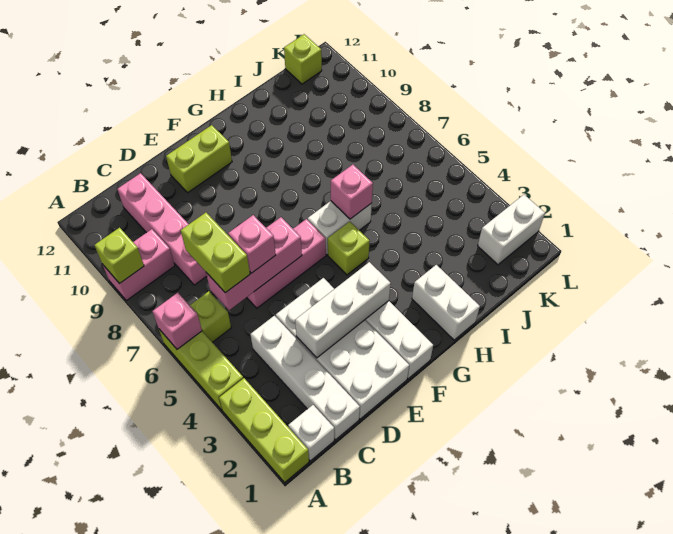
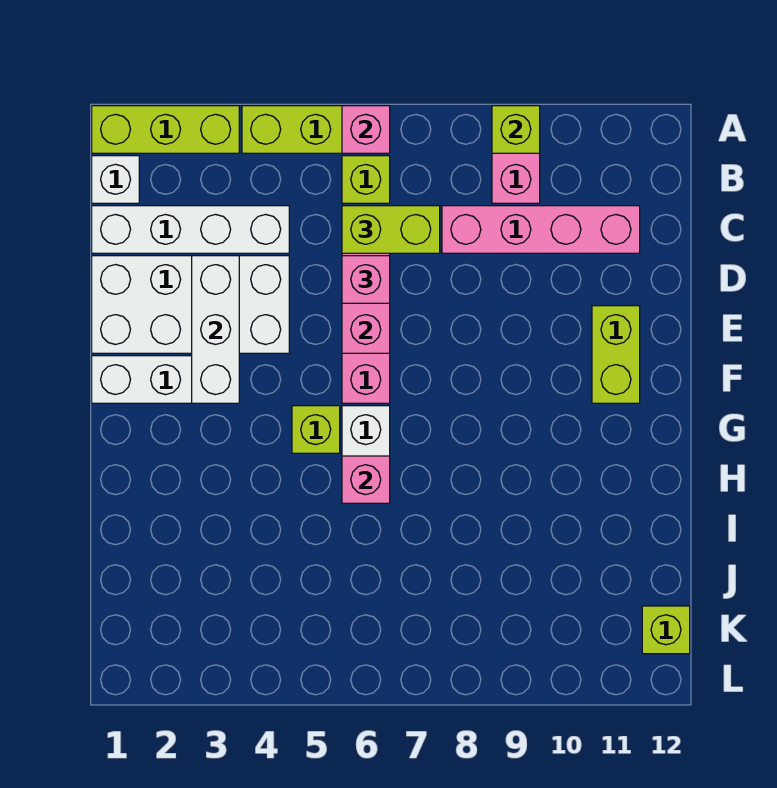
white 1x2 brick [412,265,480,340] -> none
white 1x2 brick [478,195,545,265] -> none

